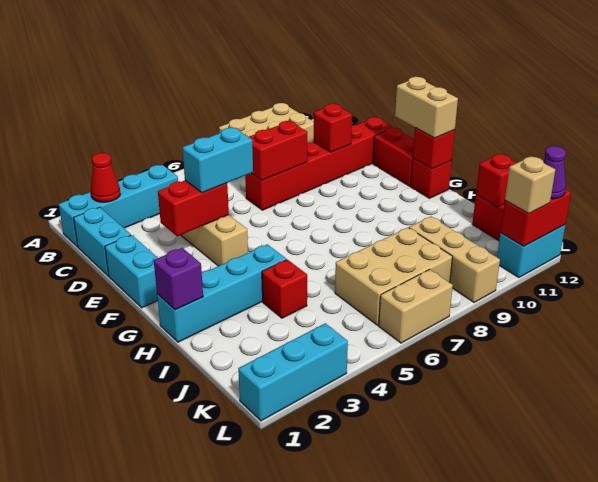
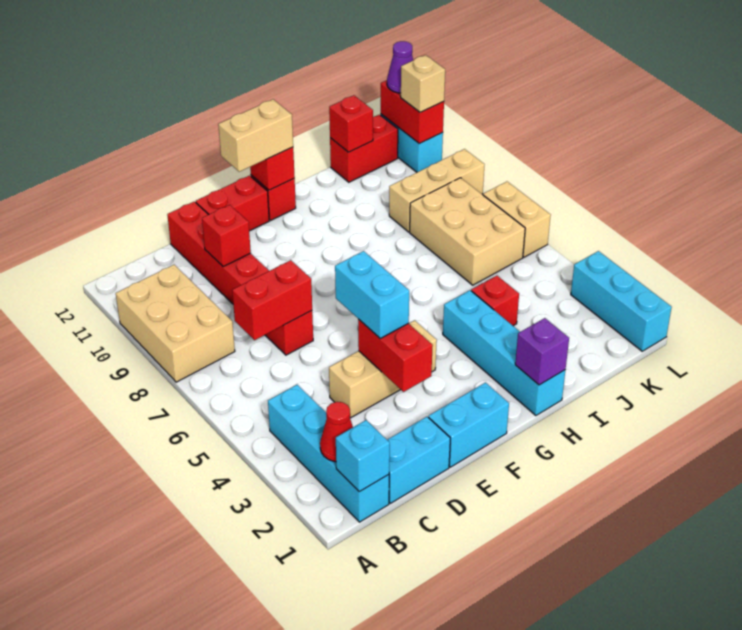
none -> cyan 1x1 brick [336,420,390,492]
red 1x2 brick [249,121,307,180] -> red 1x2 brick turned to [232,260,312,340]

